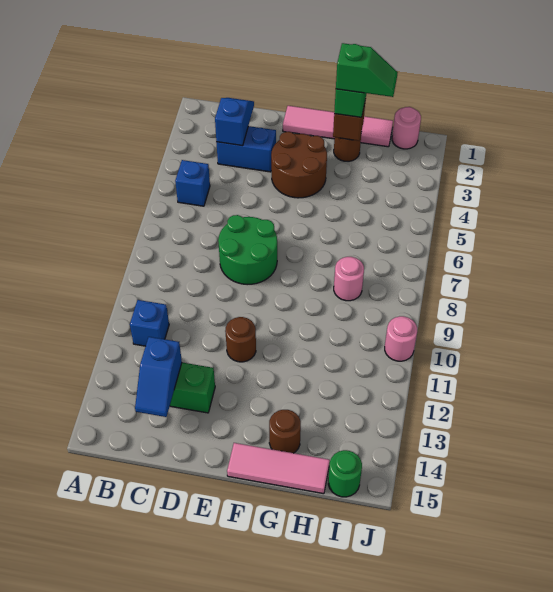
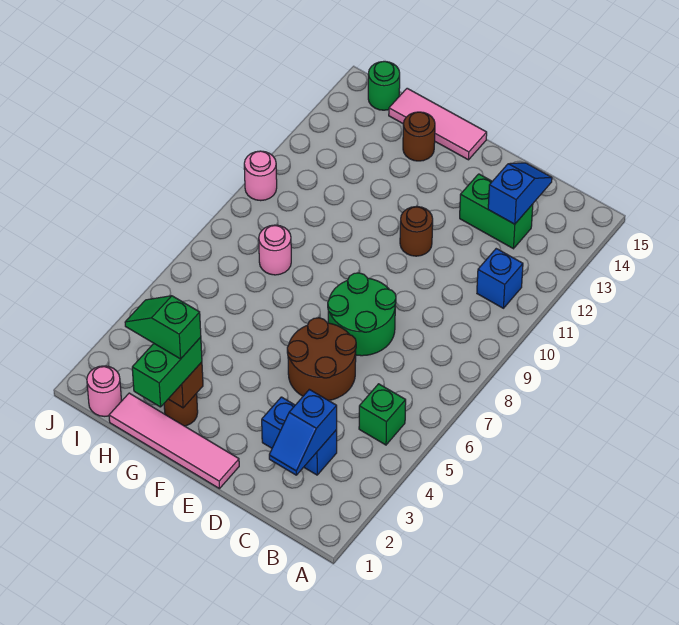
blue 1x1 brick [175,160,210,206] -> green 1x1 brick [359,384,406,445]
brown 2x2 round brick [271,132,327,198] -> brown 2x2 round brick moved to [287,318,356,401]

